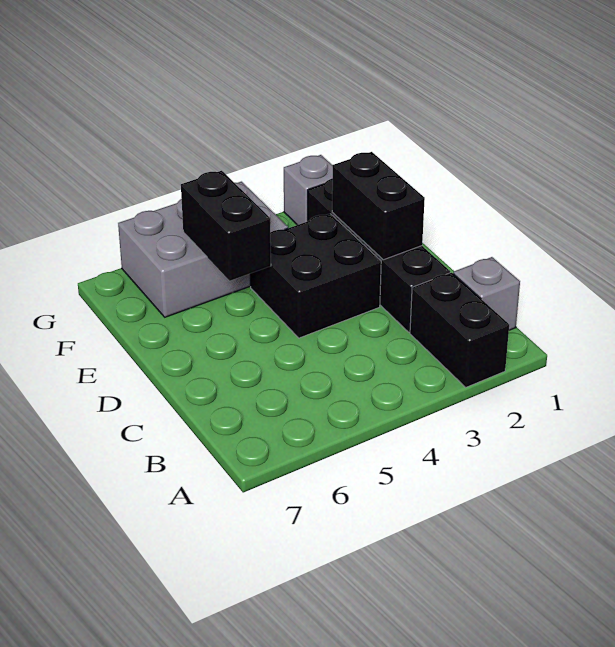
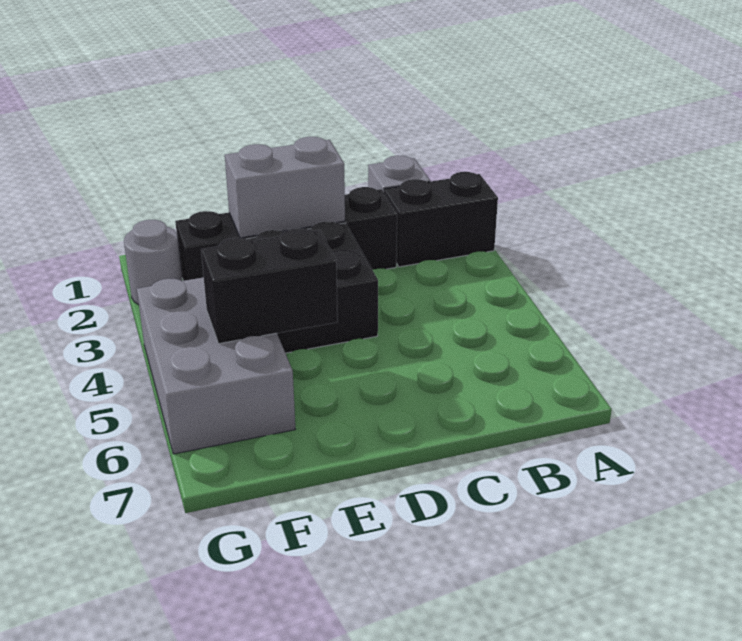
black 1x2 brick [332,152,425,260] -> grey 1x2 brick [225,137,345,238]
grey 1x1 brick [284,155,333,225] -> grey 1x1 round brick [124,220,182,305]

